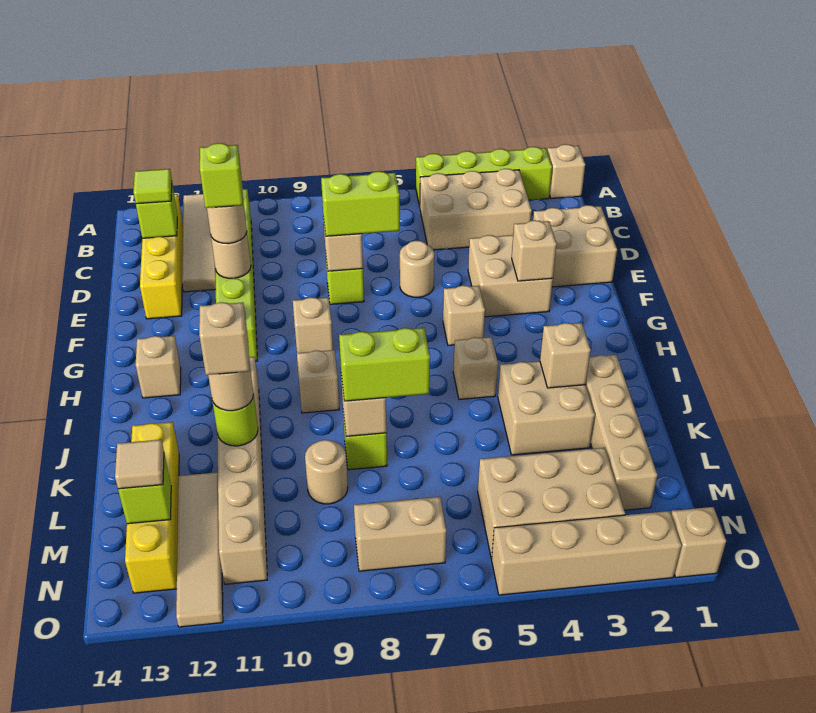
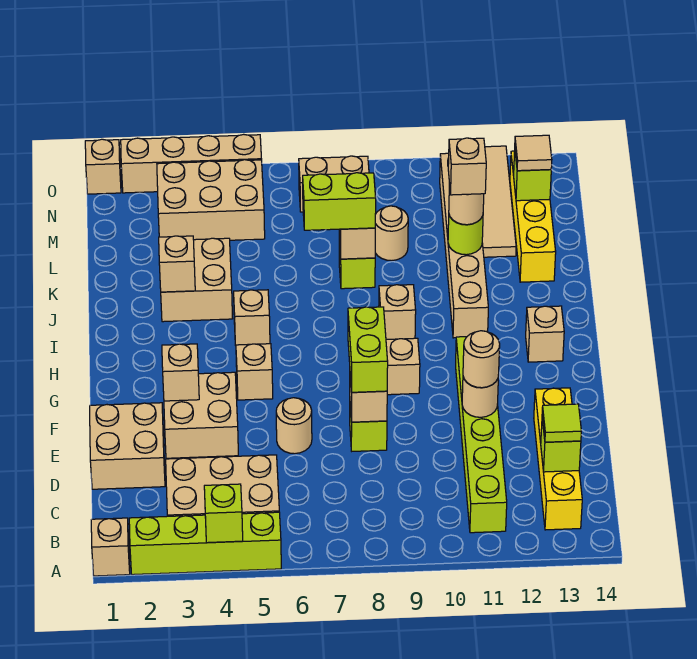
tan 1x4 tile [182,194,216,292] -> none
lime 1x2 brick [321,171,400,236] -> lime 1x2 brick turned to [348,307,388,392]
lime 1x1 brick [200,143,243,208] -> lime 1x1 brick moved to [204,484,243,543]
tan 1x4 brick [586,355,657,510] -> none

